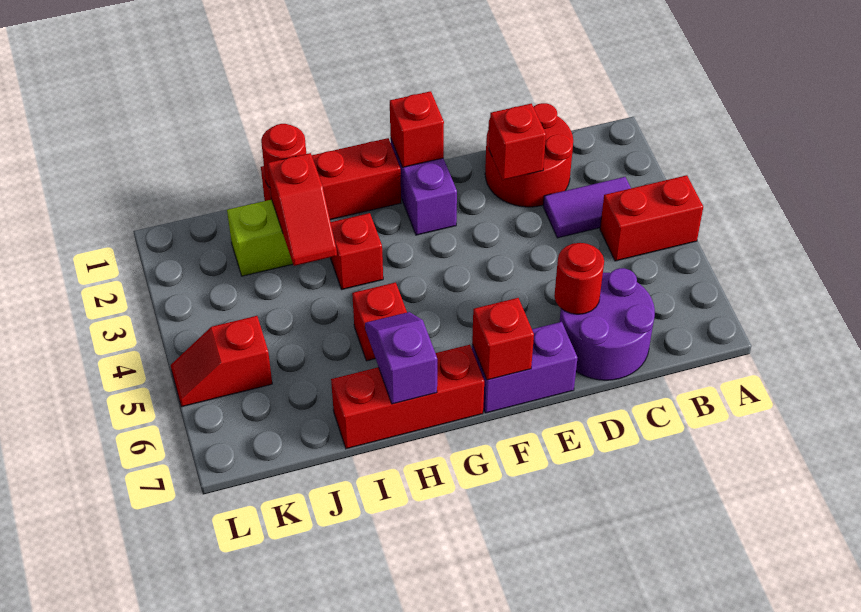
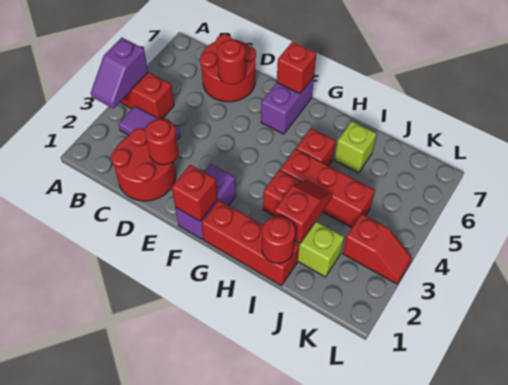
purple 2x2 round brick [560,268,655,380] -> red 2x2 round brick [200,35,256,102]
red 1x1 brick [489,104,546,180] -> red 1x1 round brick [145,119,179,165]
purple 1x2 brick [472,322,577,413] -> purple 1x2 brick turned to [261,77,314,134]
red 1x3 brick [331,345,484,449] -> red 1x3 brick moved to [280,149,375,228]
purple 1x2 slope [365,312,437,404] -> purple 1x2 slope moved to [91,38,148,109]
none -> lime 1x1 brick [335,121,377,173]
red 1x2 slope [171,316,272,407] -> red 1x2 slope moved to [343,214,412,284]

